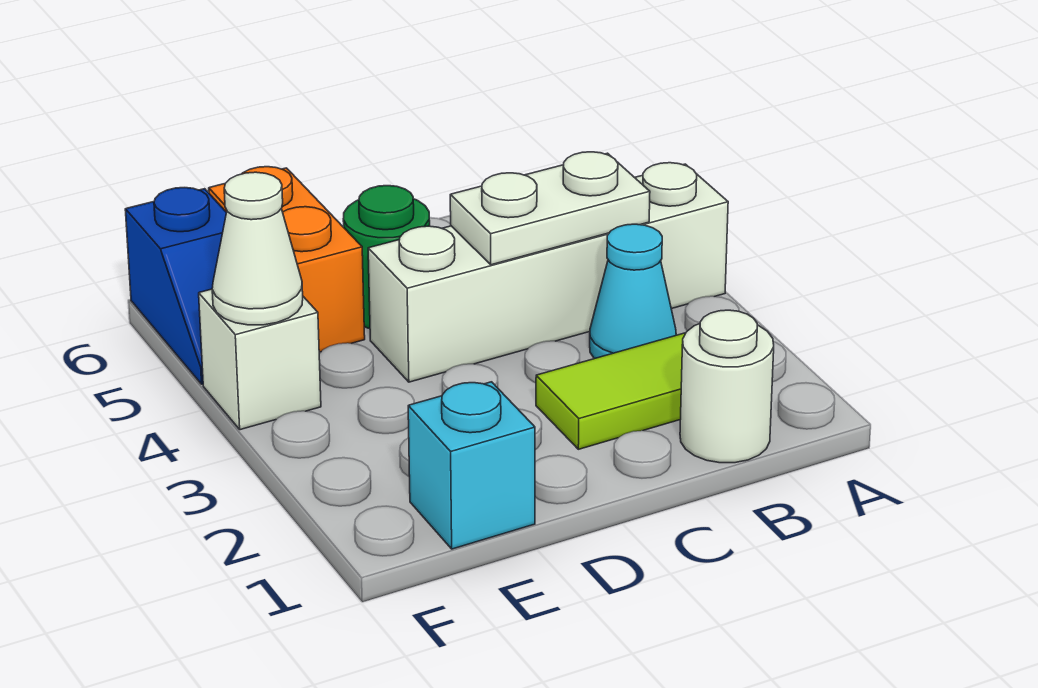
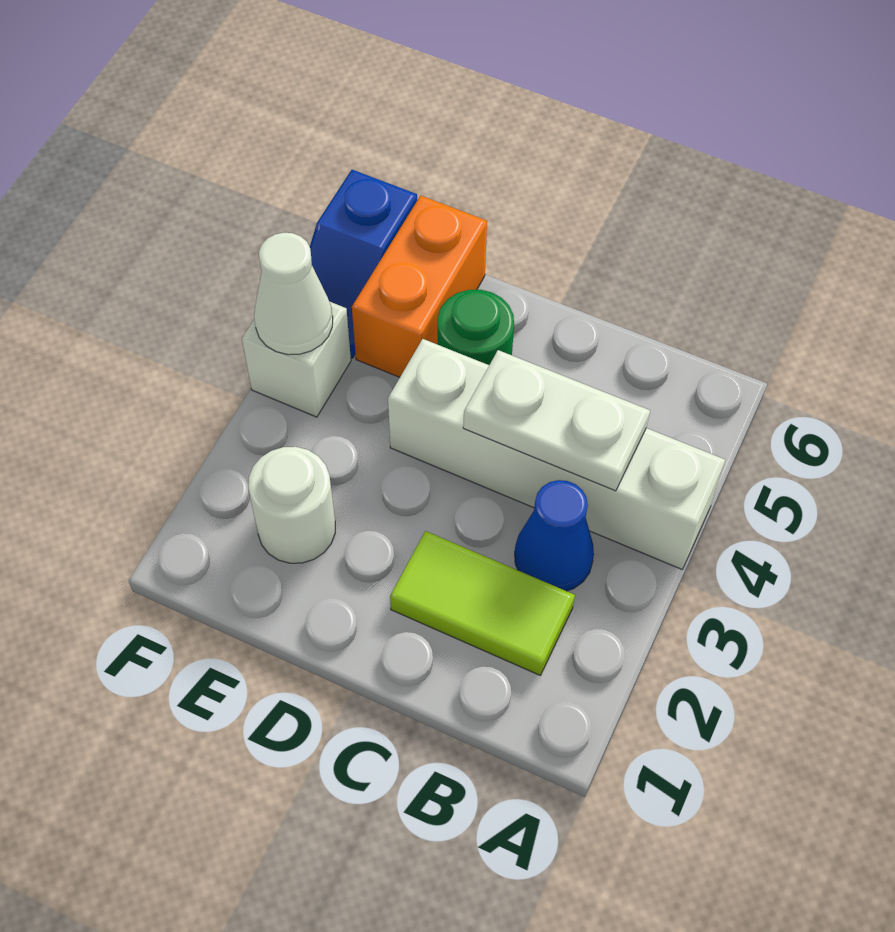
white 1x1 round brick [680,310,774,463] -> white 1x1 round brick moved to [248,447,335,563]
cyan 1x1 cone [590,224,676,359] -> blue 1x1 cone [515,480,594,591]
cyan 1x1 brick [408,382,535,549] -> none

